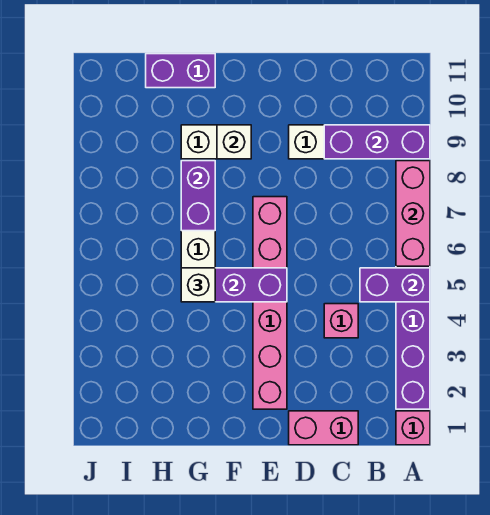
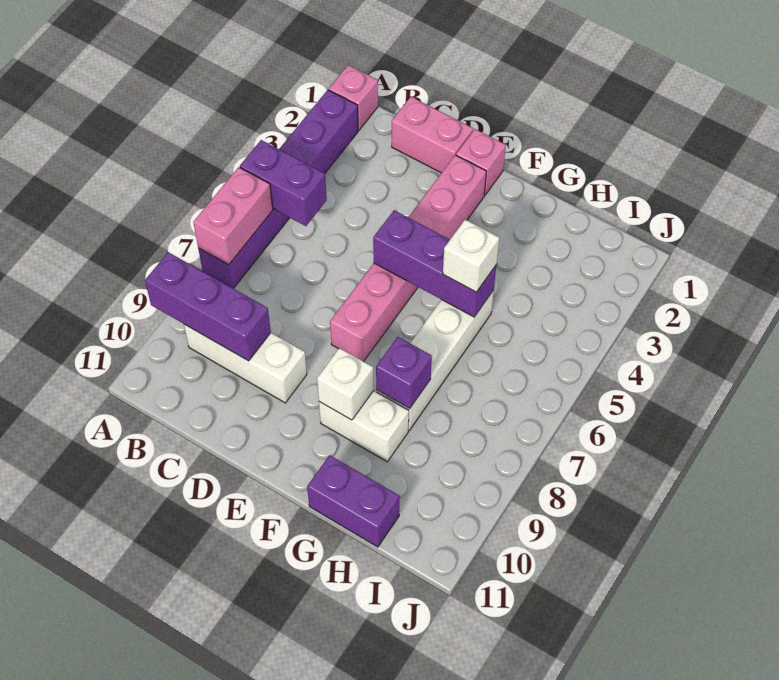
pink 1x3 brick [396,161,430,266] -> pink 1x2 brick [193,167,273,265]
pink 1x1 brick [324,304,358,338] -> pink 1x1 brick moved to [456,129,506,195]
purple 1x2 brick [181,161,215,231] -> purple 1x1 brick [376,337,432,409]

